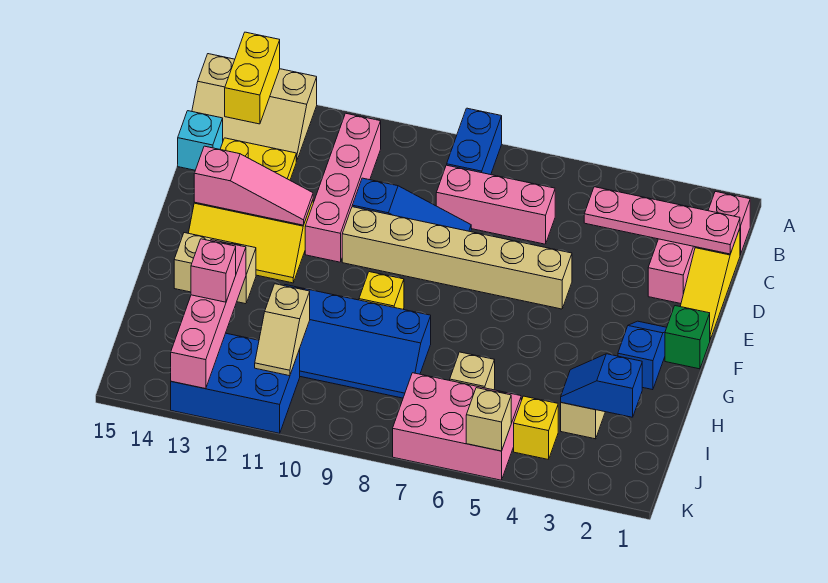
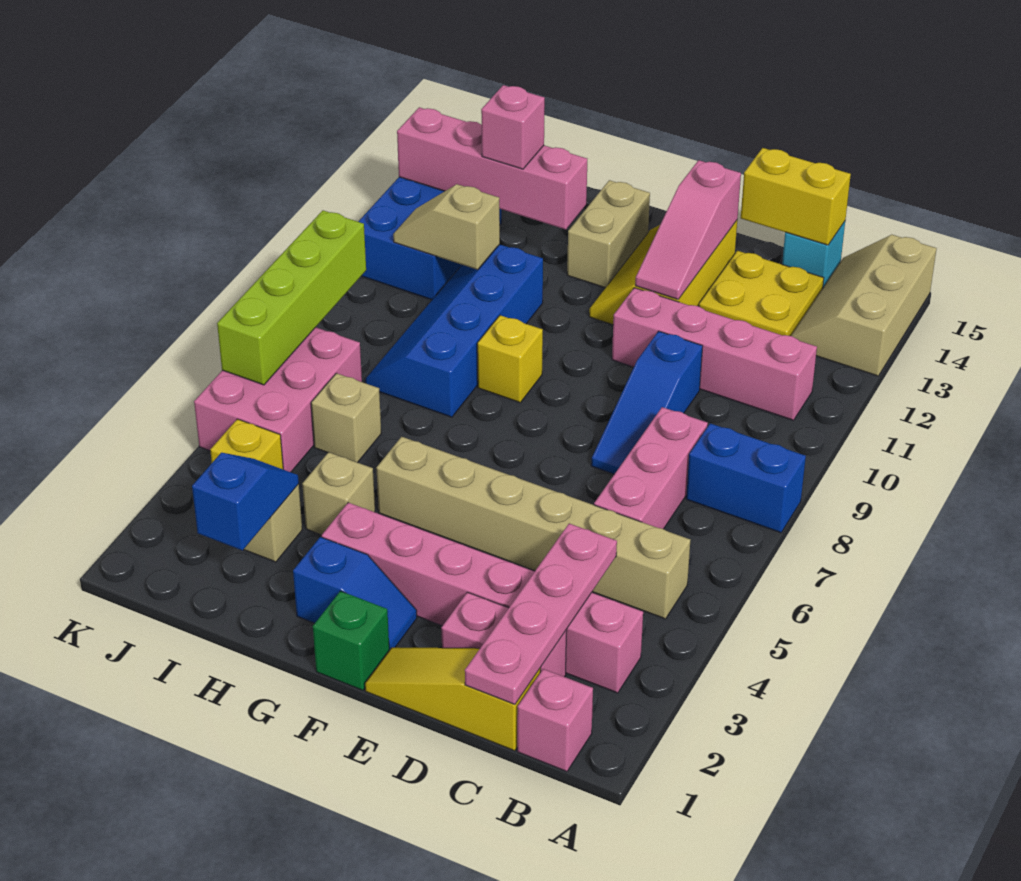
yellow 1x2 brick [225,32,280,124] -> yellow 1x2 brick moved to [741,148,851,245]
none -> pink 1x6 brick [322,503,643,693]
tan 1x6 brick [342,207,572,309] -> tan 1x6 brick turned to [376,437,690,619]
tan 1x1 brick [466,388,511,451] -> tan 1x1 brick moved to [302,452,375,535]
none -> lime 1x4 brick [217,211,366,385]

